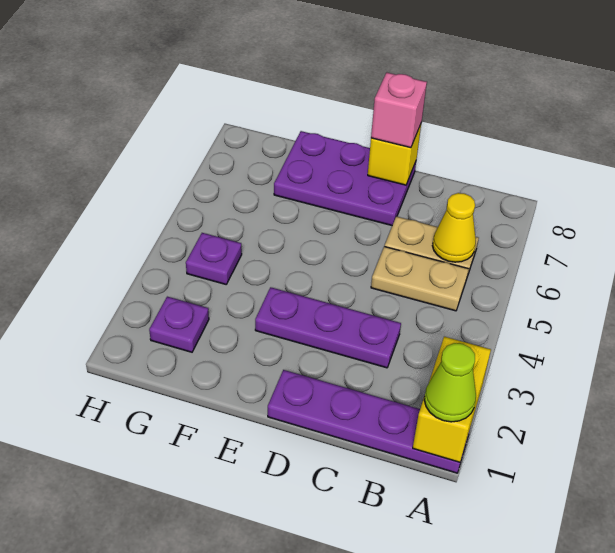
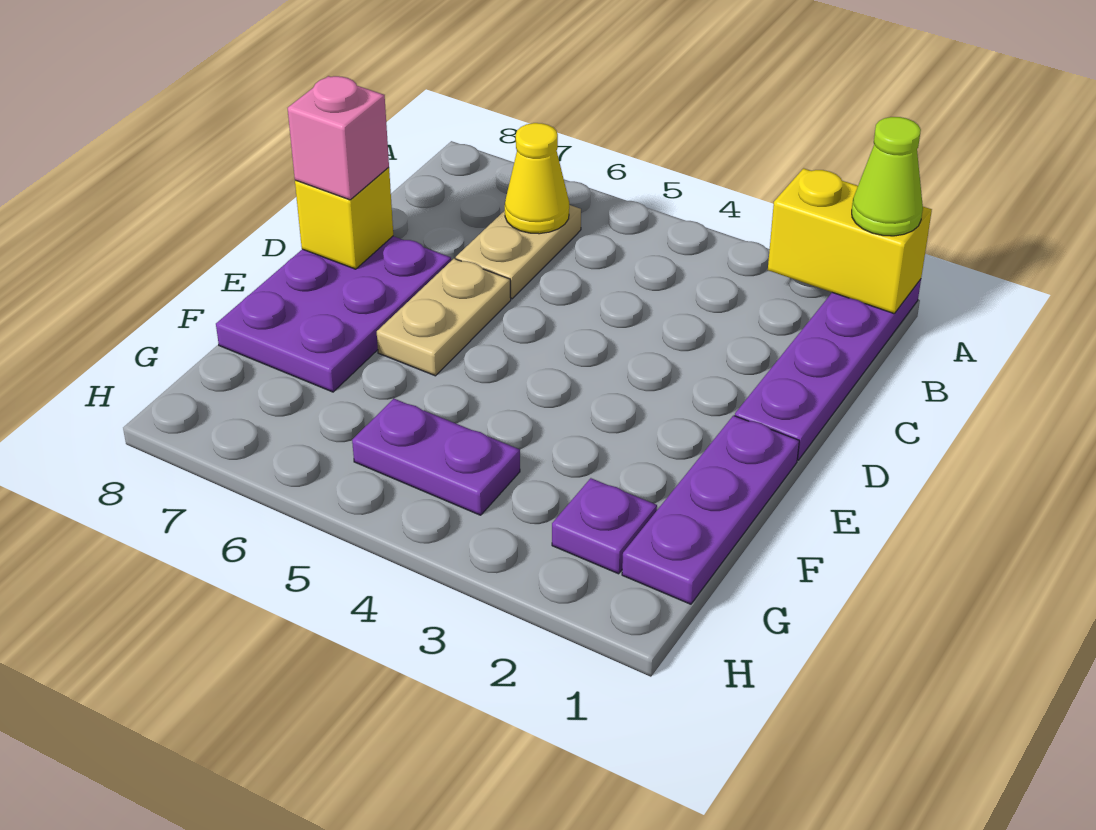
tan 1x2 plate [371,246,469,311] -> tan 1x2 plate moved to [377,259,511,376]
purple 1x3 plate [255,287,401,368] -> purple 1x3 plate moved to [622,416,799,604]
purple 1x1 plate [186,233,242,284] -> purple 1x2 plate [352,399,520,515]

